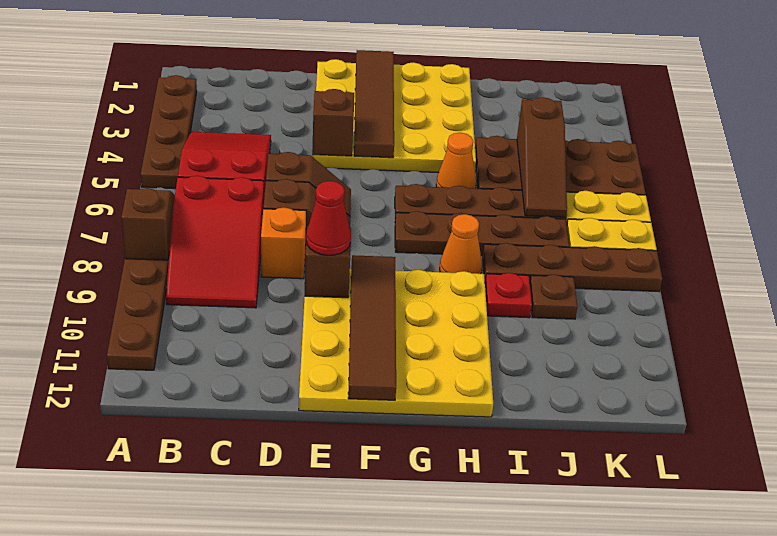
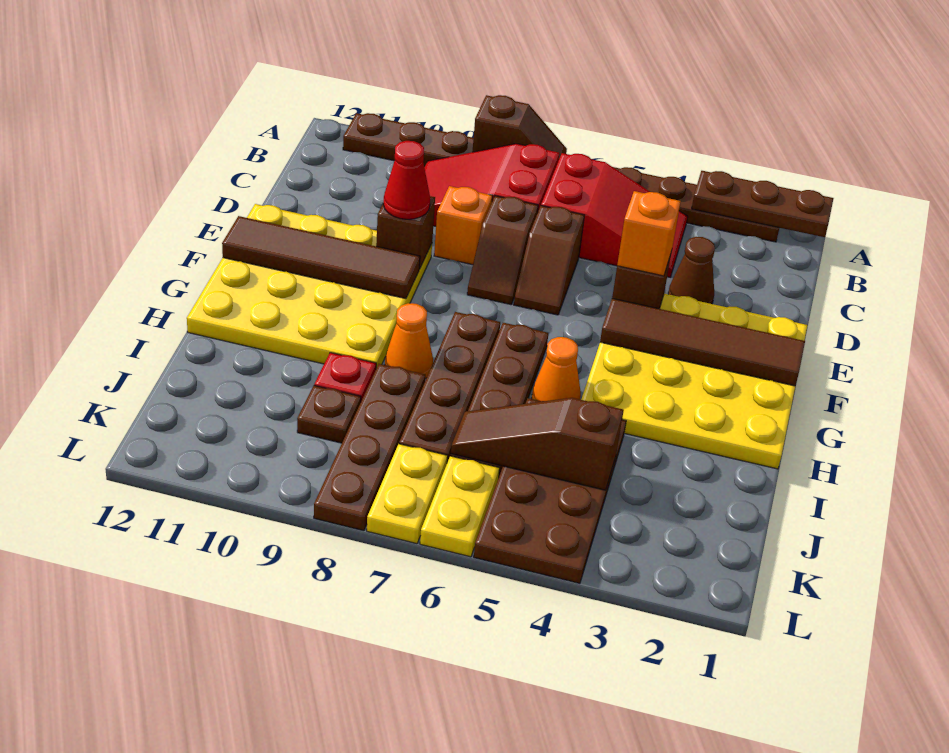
none -> brown 1x3 plate [692,171,834,237]
none -> brown 1x1 cone [668,237,715,304]
none -> orange 1x1 brick [617,191,681,276]

